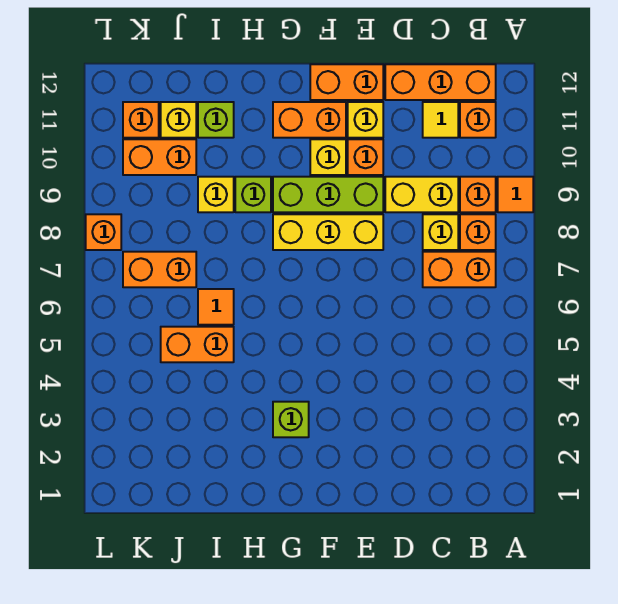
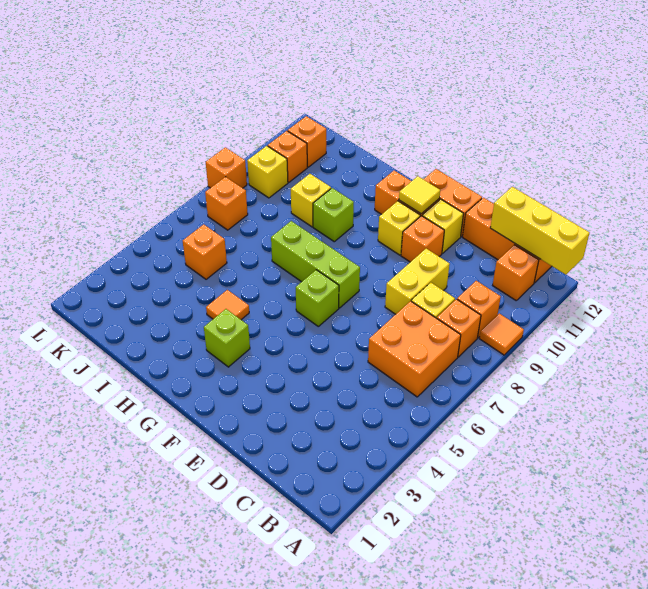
orange 1x2 brick [423,252,496,287] -> orange 2x2 brick [368,301,461,397]
yellow 1x2 brick [385,177,458,212] -> yellow 1x2 brick turned to [385,249,450,314]
yellow 1x1 tile [423,102,458,138] -> yellow 1x1 tile moved to [399,176,440,214]
yellow 1x3 brick [273,214,383,250] -> yellow 1x3 brick moved to [490,187,590,275]
lime 1x3 brick [273,177,383,212] -> lime 1x3 brick moved to [271,221,360,308]
orange 1x2 brick [161,327,234,362] -> orange 1x1 brick [183,224,227,279]
orange 1x1 tile [198,289,234,325] -> orange 1x1 tile moved to [206,290,249,320]
lime 1x1 brick [198,102,234,138] -> lime 1x1 brick moved to [296,270,339,326]
orange 1x2 brick [123,252,196,287] -> orange 1x1 brick [205,177,248,230]
orange 1x2 brick [123,139,196,175] -> orange 1x1 brick [268,131,307,182]
yellow 1x1 brick [161,102,196,138] -> yellow 1x1 brick moved to [247,146,288,198]

